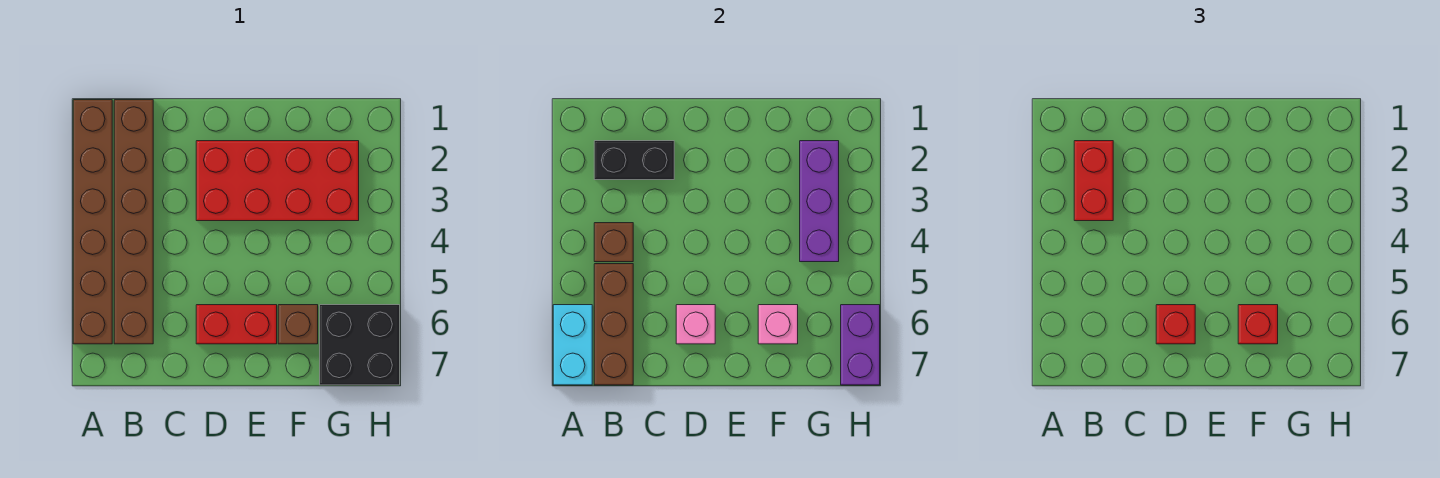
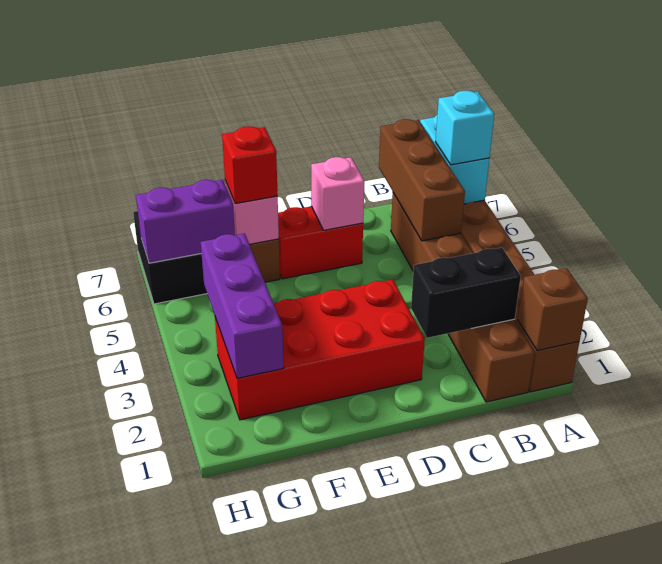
none -> cyan 1x1 brick [435,91,494,165]
red 1x2 brick [1074,141,1113,221] -> none
brown 1x1 brick [594,223,633,262] -> brown 1x1 brick moved to [518,268,588,351]
red 1x1 brick [1156,305,1195,344] -> none
purple 1x2 brick [841,305,880,385] -> purple 1x2 brick turned to [136,180,235,263]

